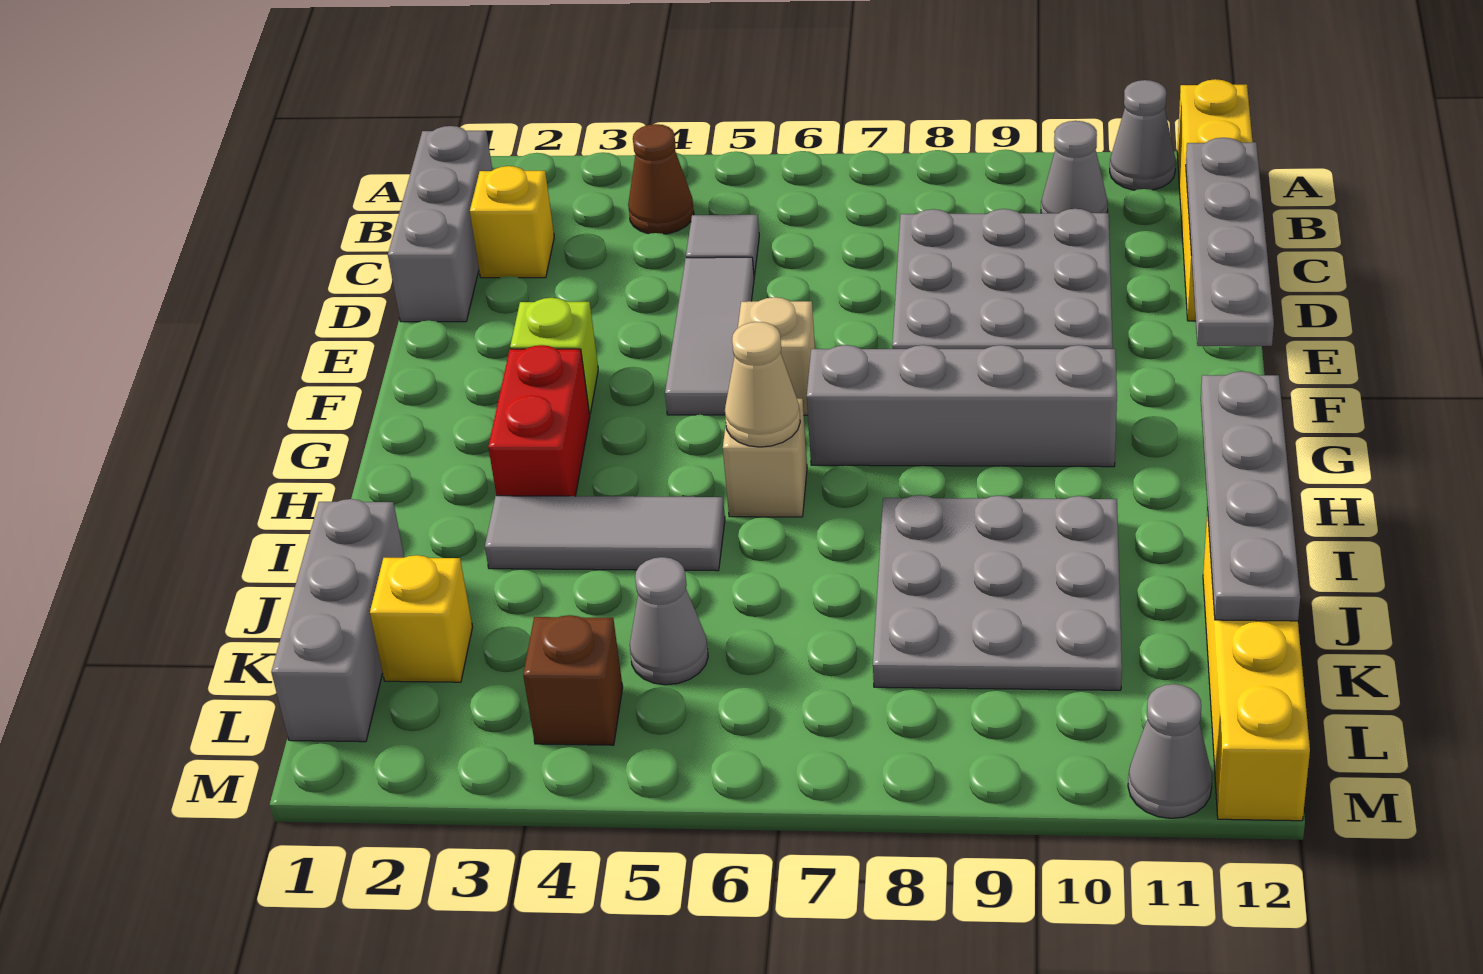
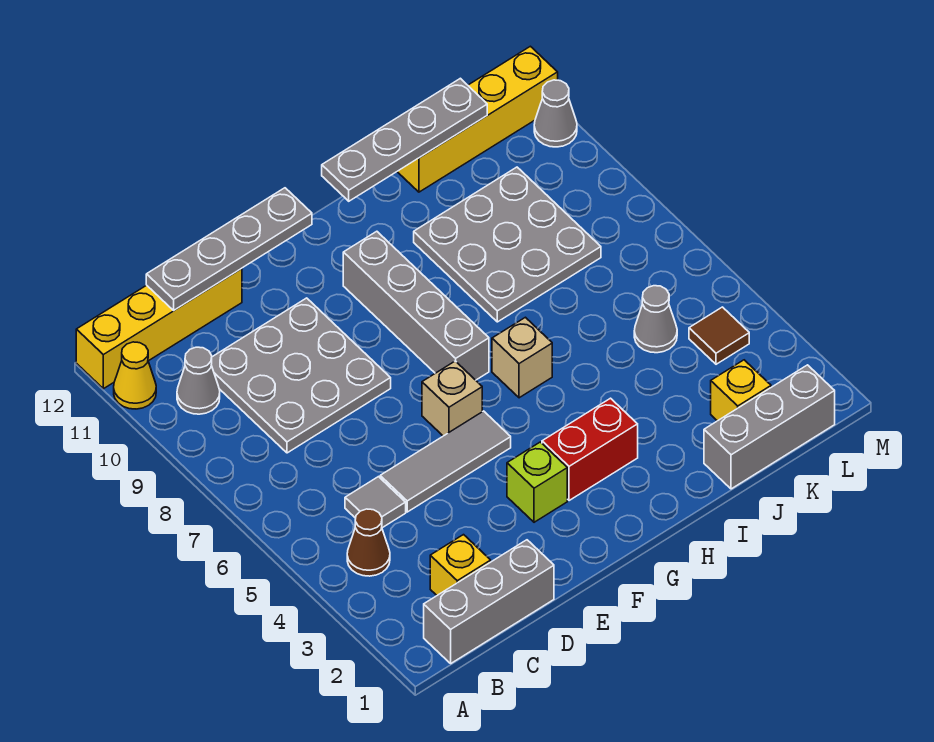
grey 1x1 cone [1110,80,1176,190] -> yellow 1x1 cone [114,342,156,409]
tan 1x1 cone [725,322,800,447] -> none
grey 1x3 tile [485,496,725,571] -> none
brown 1x1 brick [523,615,623,745] -> brown 1x1 tile [689,307,749,364]

